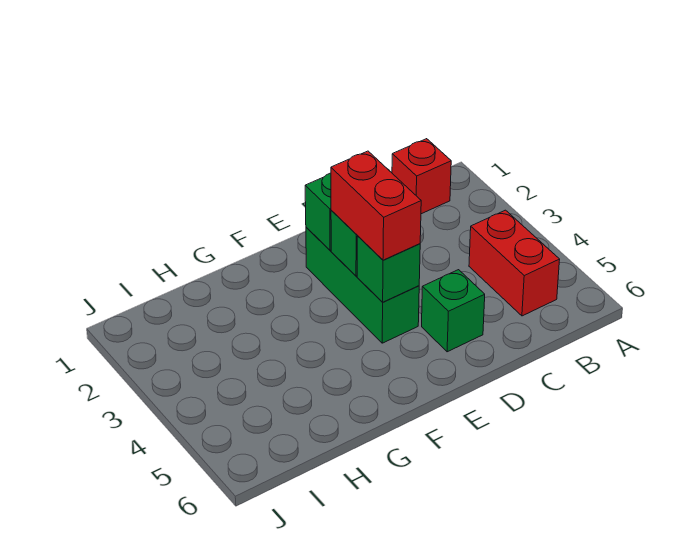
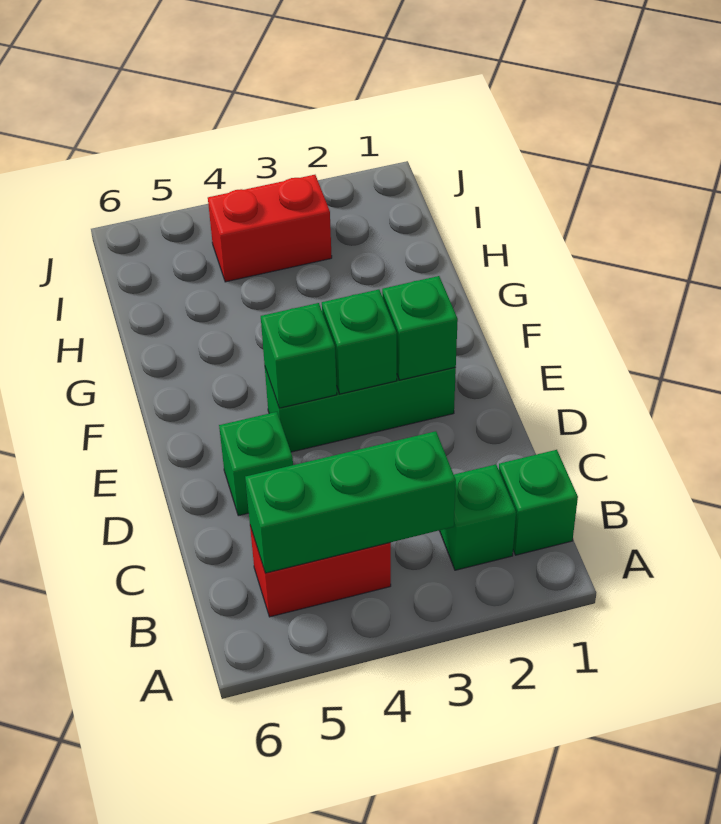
red 1x1 brick [392,139,451,214] -> green 1x1 brick [499,450,578,555]
none -> green 1x1 brick [439,464,516,570]
none -> green 1x3 brick [245,431,456,573]
red 1x2 brick [331,151,421,260] -> red 1x2 brick moved to [208,175,332,282]

